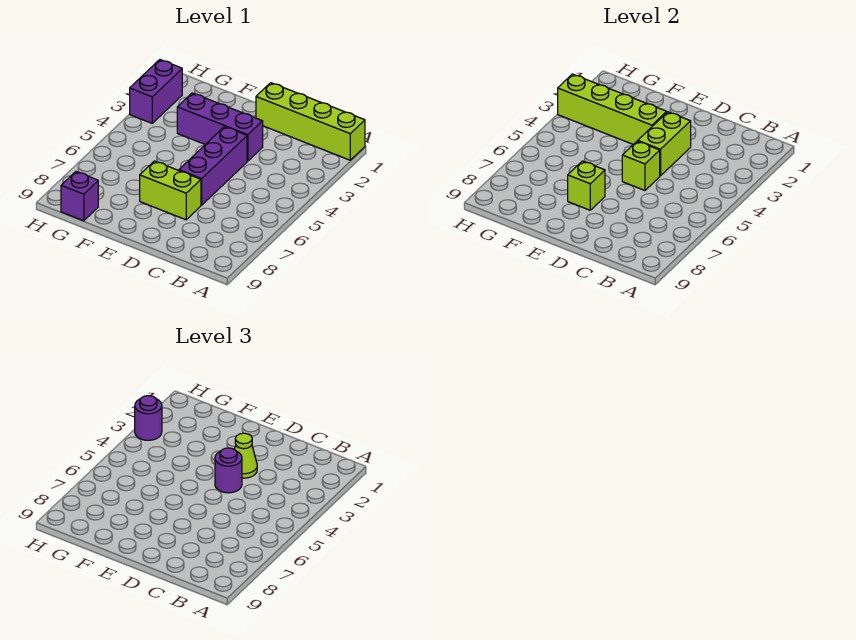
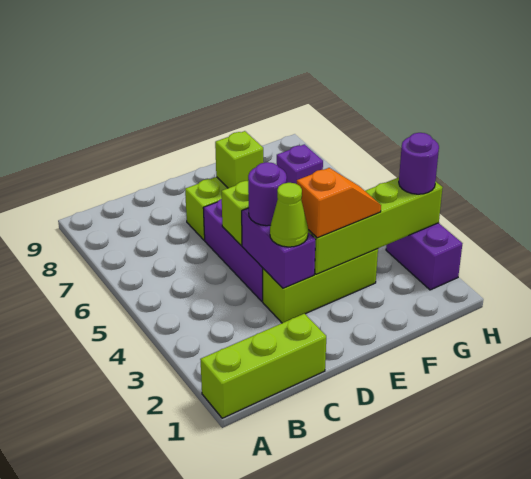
lime 1x4 brick [256,83,365,160] -> lime 1x3 brick [200,314,326,418]
purple 1x3 brick [177,93,263,161] -> lime 1x3 brick [263,249,378,323]
lime 1x2 brick [638,112,691,176] -> purple 1x2 brick [242,208,316,288]
none -> orange 1x2 slope [297,168,381,238]
purple 1x1 brick [61,172,98,221] -> purple 1x1 brick moved to [277,144,323,184]

